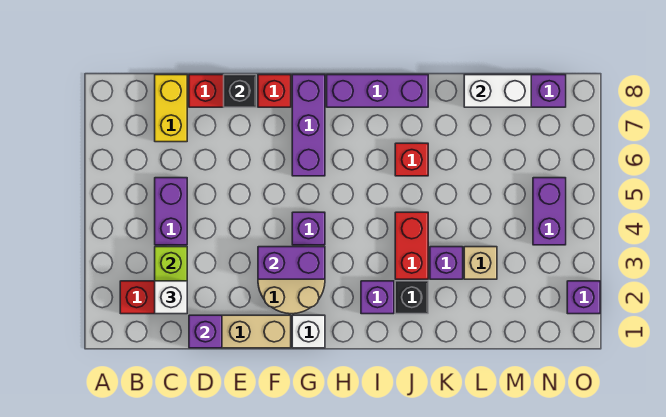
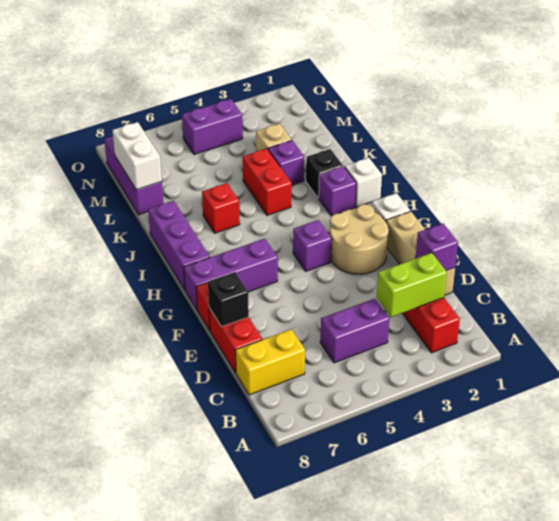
white 1x1 brick [155,281,187,314] -> white 1x1 brick moved to [345,158,382,207]
purple 1x2 brick [258,247,325,279] -> none
red 1x2 brick [395,212,428,279] -> red 1x2 brick turned to [242,149,292,215]
purple 1x1 brick [567,281,600,314] -> none

